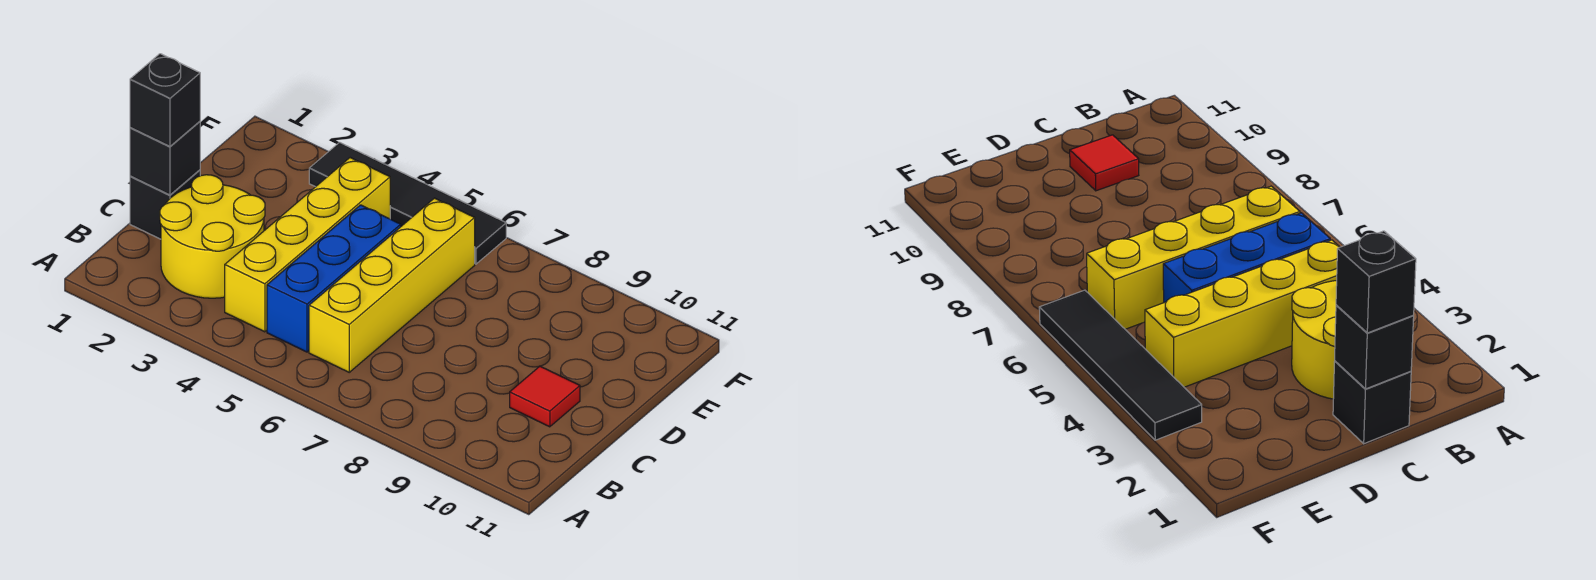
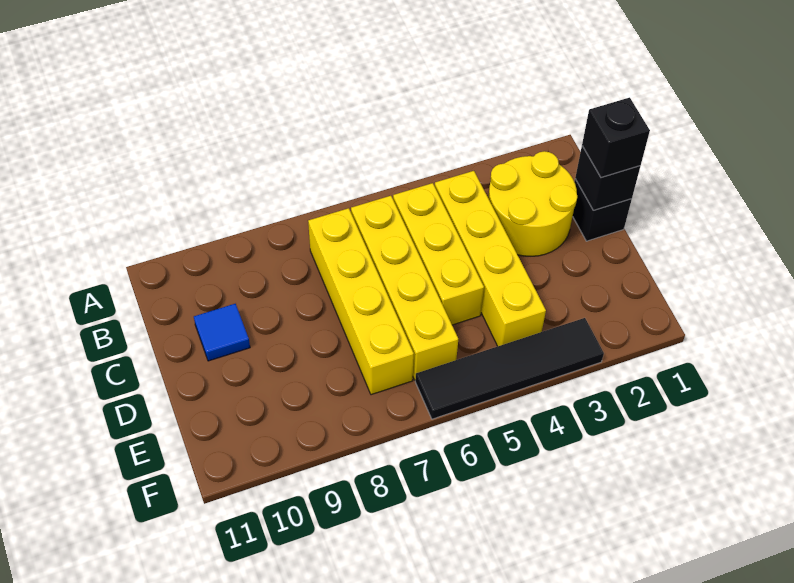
blue 1x3 brick [267,205,401,352] -> yellow 1x3 brick [393,183,484,325]
none -> yellow 1x4 brick [308,208,414,395]
red 1x1 tile [510,366,580,427] -> blue 1x1 tile [194,304,250,361]

